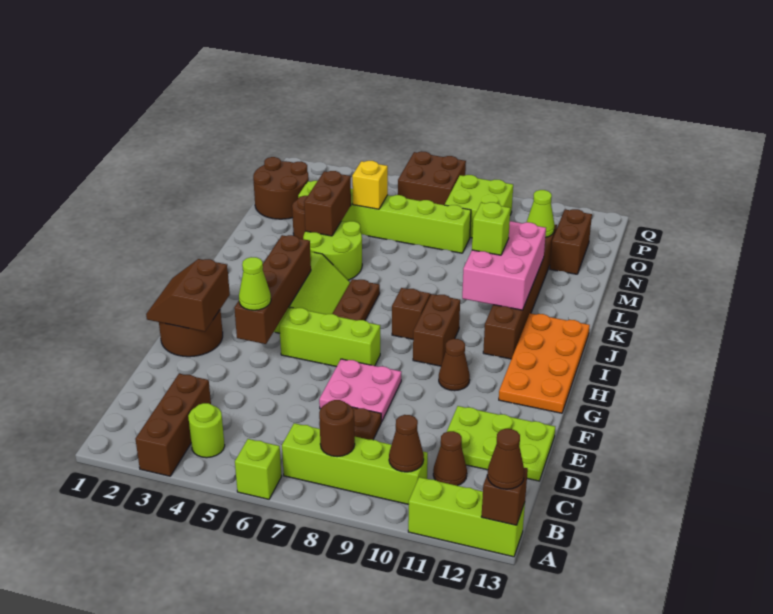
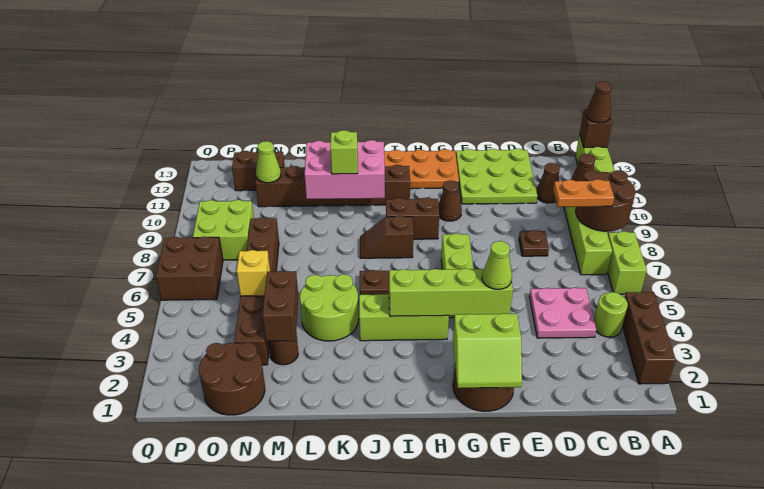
brown 1x3 brick [135,374,211,476] -> brown 1x3 brick turned to [622,292,676,384]
lime 1x1 brick [235,439,282,499] -> lime 1x2 brick [607,231,647,294]
brown 1x1 round brick [319,400,355,457] -> brown 2x2 round brick [576,170,635,231]
none -> orange 1x2 plate [553,179,614,207]
lime 2x3 plate [447,406,555,481] -> lime 3x3 plate [456,149,537,204]
pink 2x2 plate [319,359,401,422] -> pink 2x2 plate moved to [529,288,596,338]
brown 2x2 slope [146,259,230,332] -> lime 2x2 slope [453,313,522,388]
brown 1x4 brick [234,235,311,344] -> lime 1x4 brick [389,268,513,316]
brown 1x2 brick [304,171,351,236] -> brown 1x2 brick turned to [262,271,298,341]
lime 1x6 brick [298,181,471,253] -> brown 1x6 brick [235,217,279,365]

